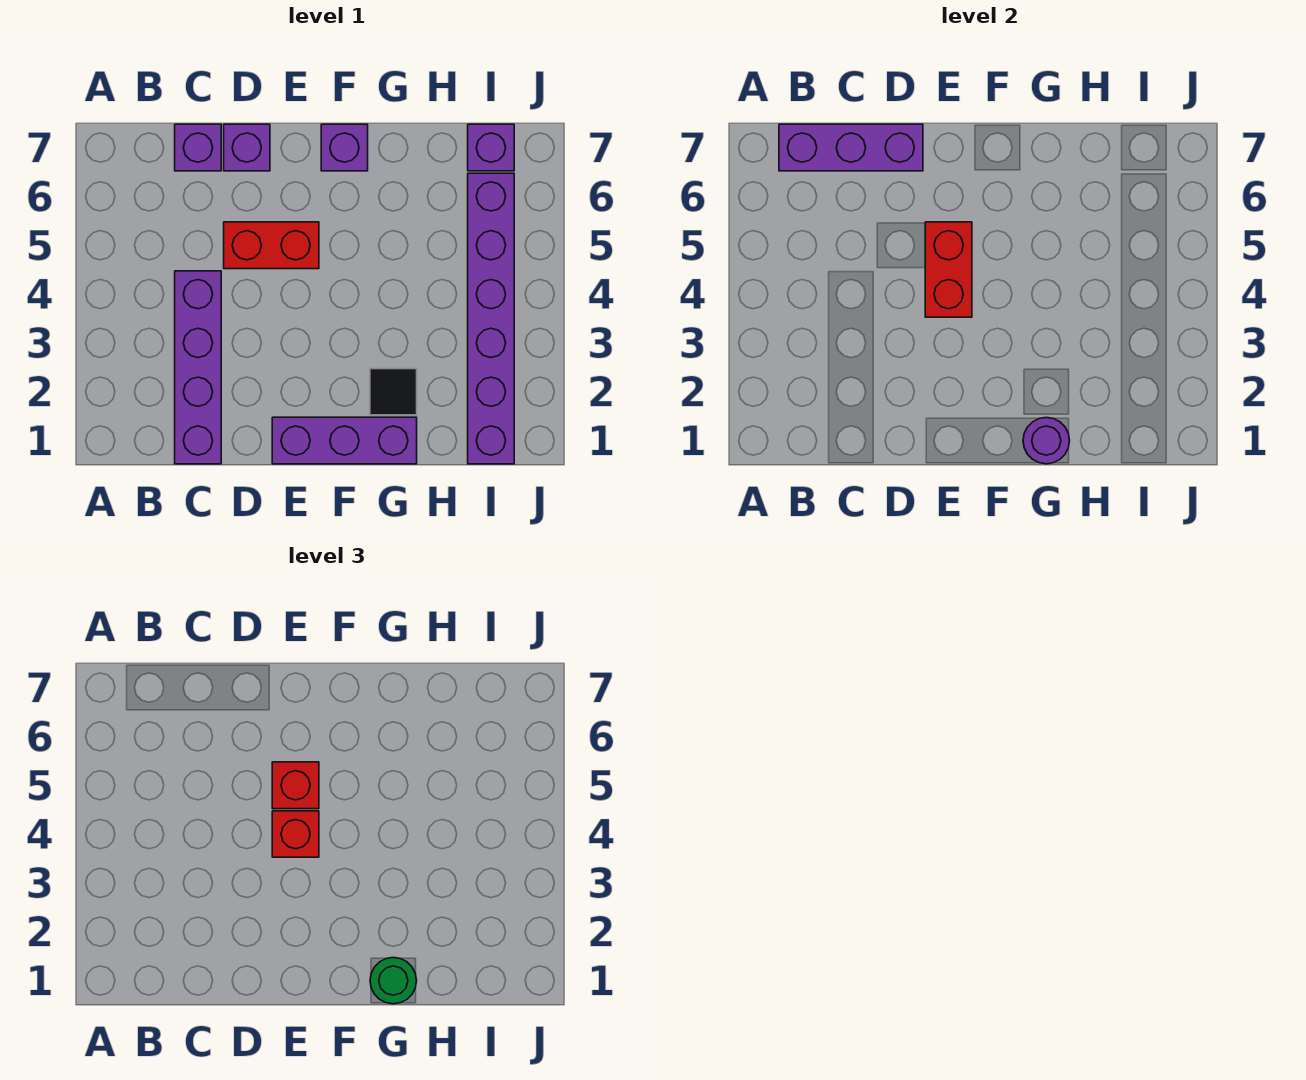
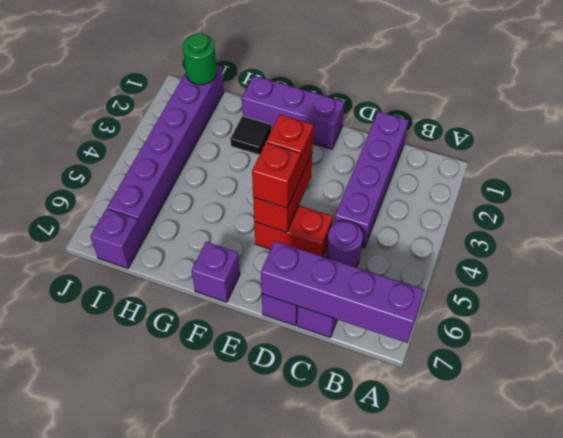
purple 1x3 brick [779,124,923,171] -> purple 1x4 brick [261,241,424,343]
purple 1x1 round brick [1023,417,1070,464] -> purple 1x1 round brick moved to [326,221,363,267]
green 1x1 round brick [370,957,417,1004] -> green 1x1 round brick moved to [183,33,217,85]

